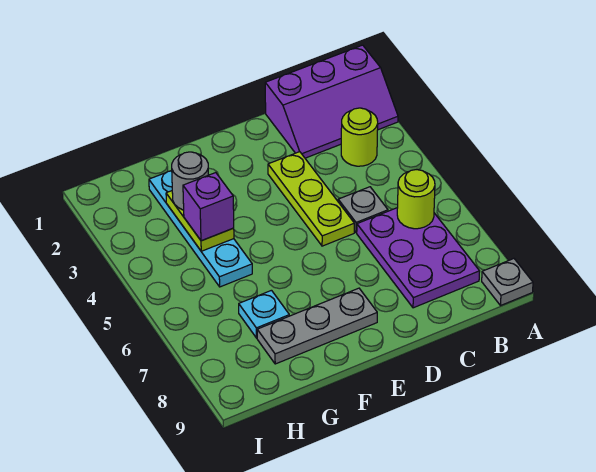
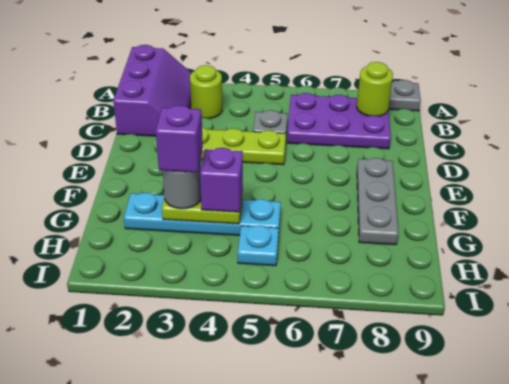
lime 1x1 round brick [397,170,435,229] -> lime 1x1 round brick moved to [357,62,393,116]
none -> purple 1x1 brick [156,105,203,173]
cyan 1x1 plate [239,290,289,338] -> cyan 1x1 plate moved to [238,225,279,266]

